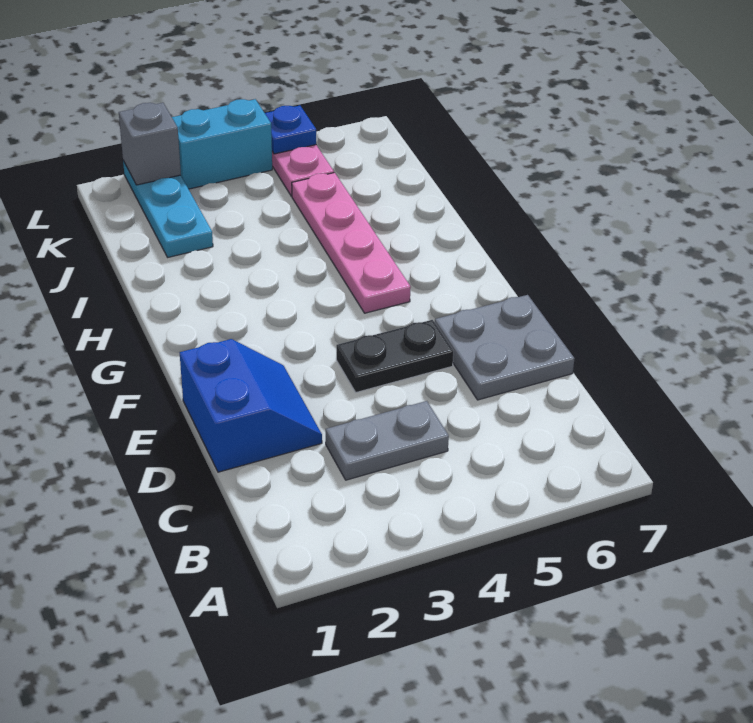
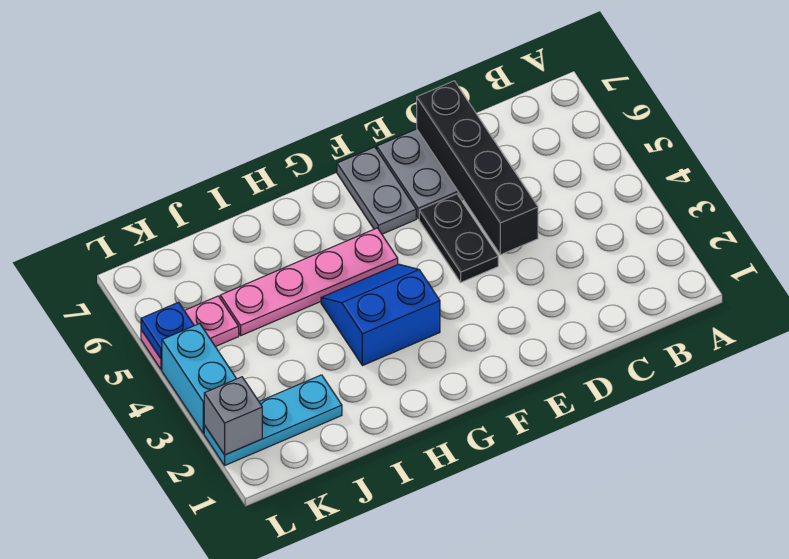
grey 1x2 plate [326,401,449,480] -> grey 1x2 plate moved to [337,147,416,234]
blue 2x2 slope [180,339,322,472] -> blue 2x2 slope moved to [321,264,440,366]
none -> black 1x4 brick [417,81,538,255]

